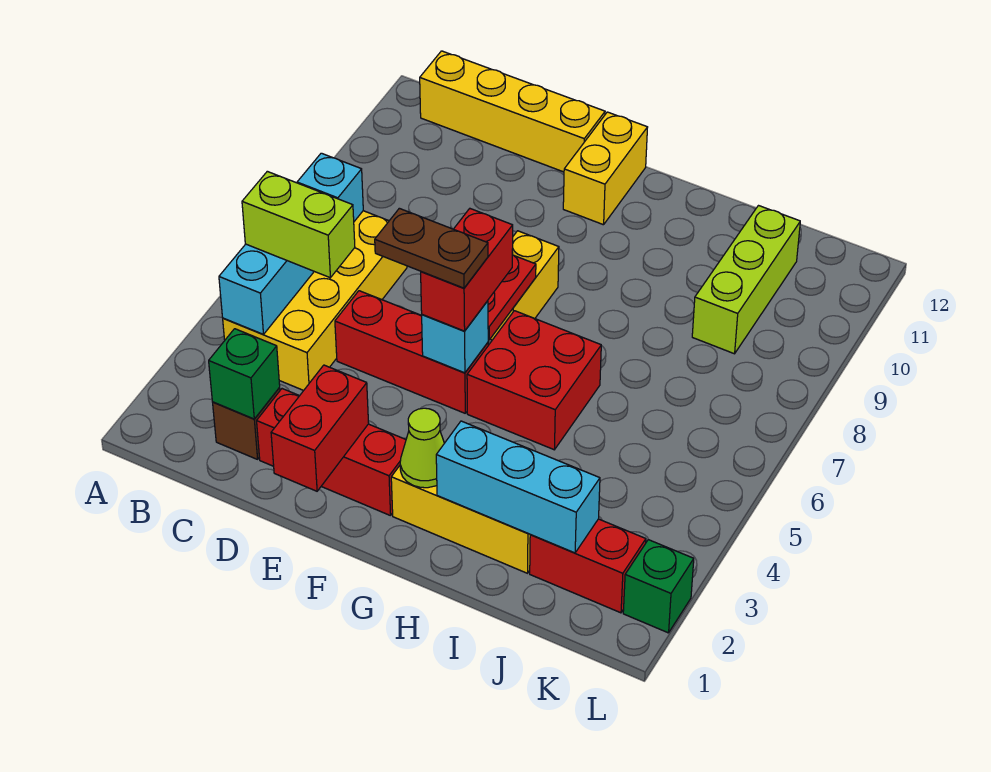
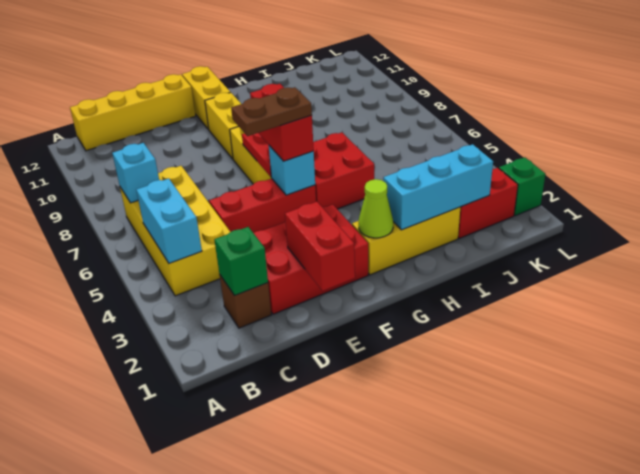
lime 1x2 brick [242,171,355,278] -> none
red 1x3 brick [257,389,406,516] -> red 2x3 brick [254,205,368,314]
none -> yellow 1x2 brick [205,92,241,159]
lime 1x3 brick [692,206,800,354] -> none

